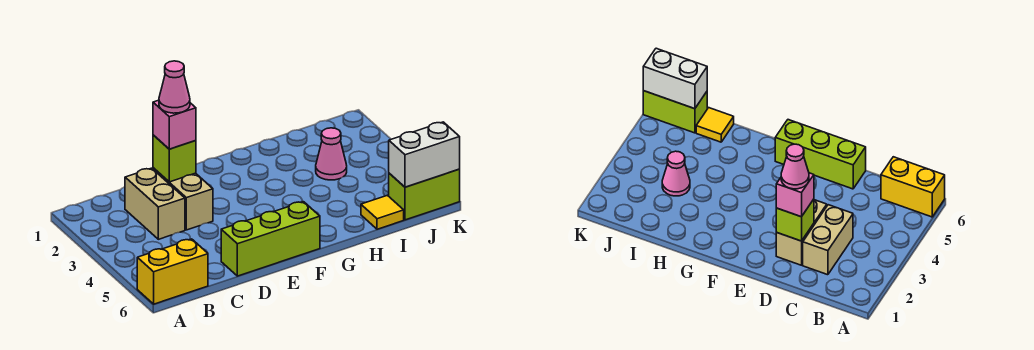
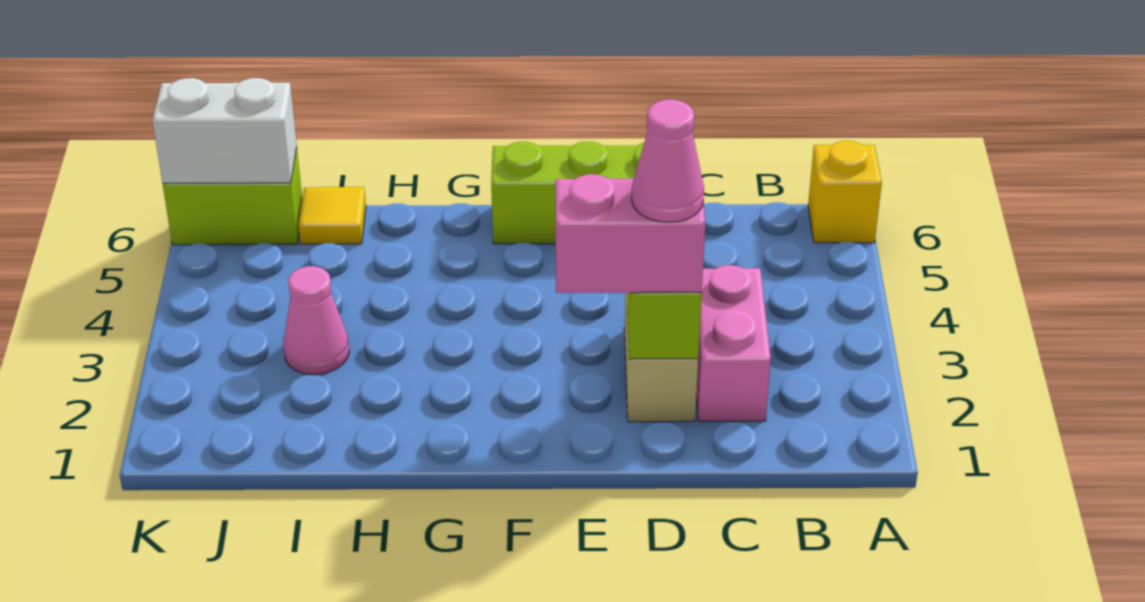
yellow 1x2 brick [137,239,208,304] -> yellow 1x1 brick [808,141,882,243]
tan 1x2 brick [125,168,185,239] -> pink 1x2 brick [696,265,771,421]
pink 1x1 brick [153,100,196,149] -> pink 1x2 brick [556,174,705,293]

